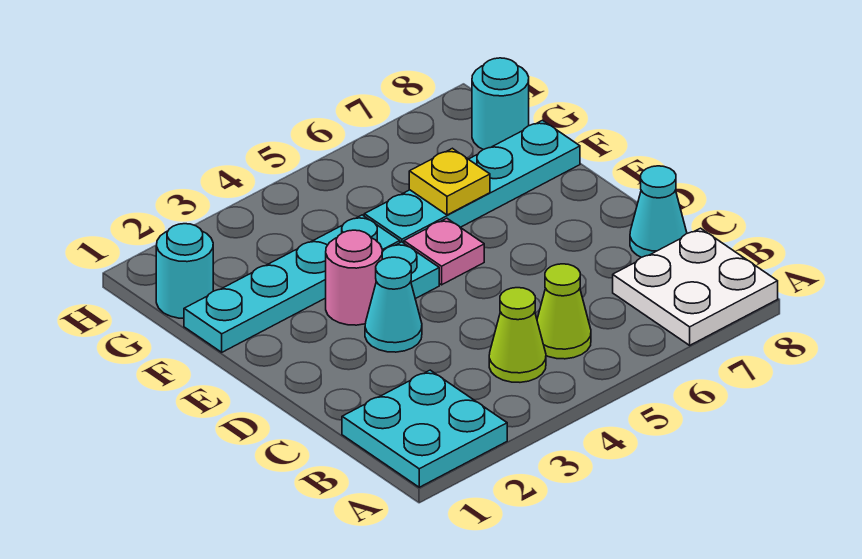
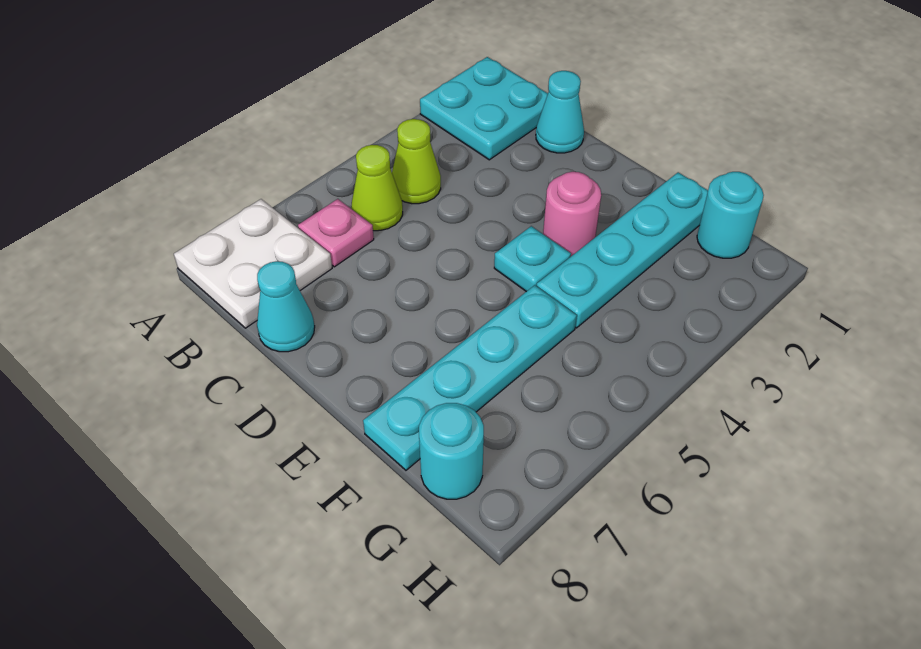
cyan 1x1 cone [365,257,422,352] -> cyan 1x1 cone moved to [536,71,584,153]
pink 1x1 plate [404,218,484,285] -> pink 1x1 plate moved to [298,199,374,267]
yellow 1x1 plate [409,148,490,215] -> none

